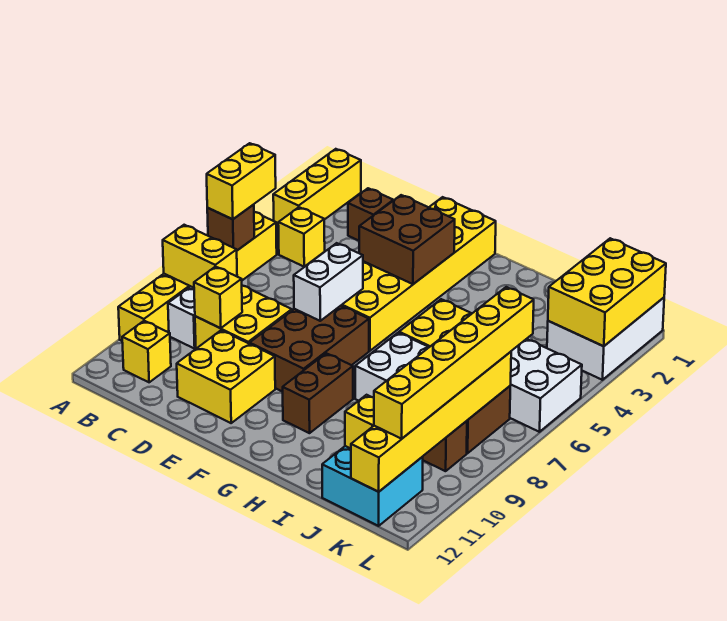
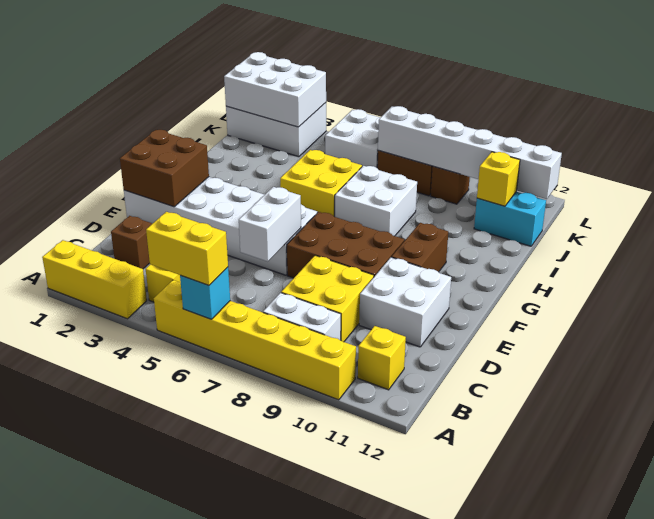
brown 1x1 brick [207,205,254,250] -> cyan 1x1 brick [180,267,230,319]
yellow 1x2 brick [163,225,237,288] -> none
yellow 1x1 brick [194,266,242,328] -> none
yellow 2x2 brick [177,330,275,423] -> white 2x2 brick [359,257,451,347]
yellow 2x6 brick [341,197,496,351] -> white 2x6 brick [124,177,317,275]
brown 2x2 brick [359,195,455,284] -> brown 2x2 brick moved to [120,130,209,207]
white 1x2 brick [294,243,363,321] -> white 1x2 brick turned to [239,187,301,262]
brown 1x2 brick [283,353,353,433] -> brown 1x2 brick turned to [392,223,448,272]
cyan 2x2 brick [322,446,423,526] -> cyan 1x2 brick [474,192,546,246]
yellow 2x3 brick [548,238,666,346] -> white 2x3 brick [224,52,326,127]
yellow 1x6 brick [374,287,534,439] -> none
yellow 1x6 brick [351,352,511,492] -> white 1x6 brick [378,106,562,199]

